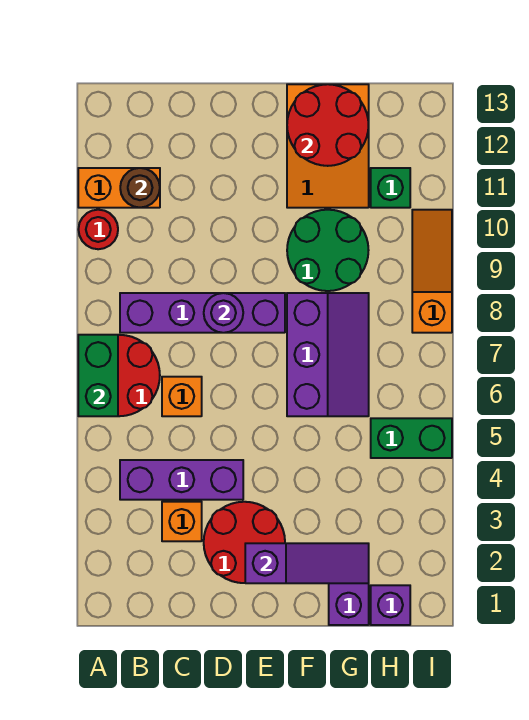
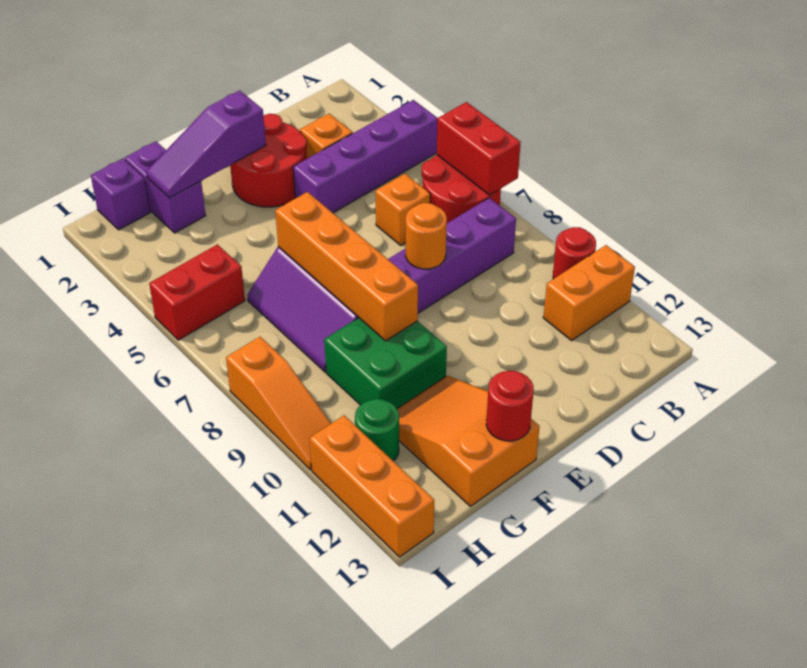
green 1x2 brick [78,335,118,416] -> red 1x2 brick [437,102,521,195]
purple 1x3 brick [120,460,243,500] -> purple 1x4 brick [293,100,438,213]
brown 1x1 round brick [120,168,160,208] -> none
purple 1x1 round brick [204,293,243,333] -> orange 1x1 round brick [406,203,447,269]
none -> orange 1x4 brick [275,192,418,341]
green 2x2 round brick [287,210,369,291] -> green 2x2 brick [324,318,447,409]
red 2x2 round brick [287,84,369,166] -> red 1x1 round brick [486,371,534,441]
green 1x2 brick [371,418,452,458] -> red 1x2 brick [149,245,245,340]
green 1x1 brick [371,168,410,208] -> green 1x1 round brick [355,399,399,461]
none -> orange 1x3 brick [310,415,434,557]

